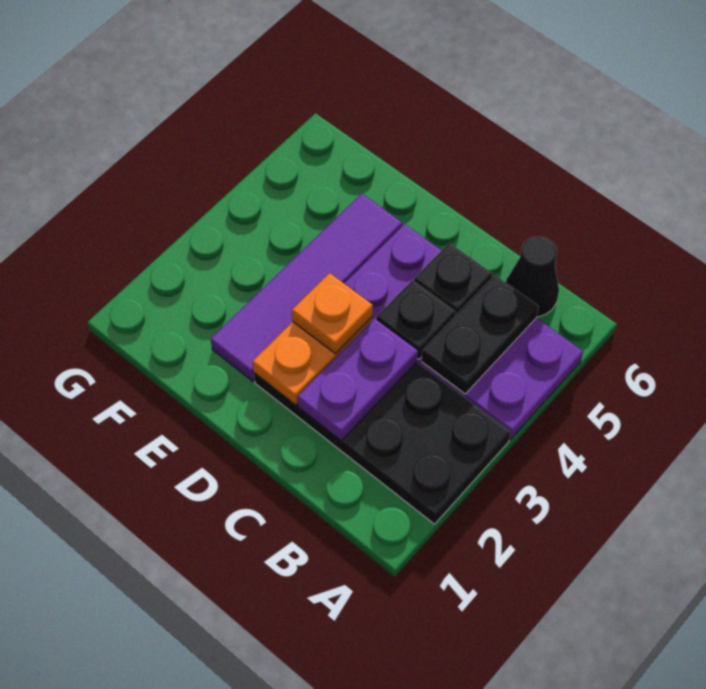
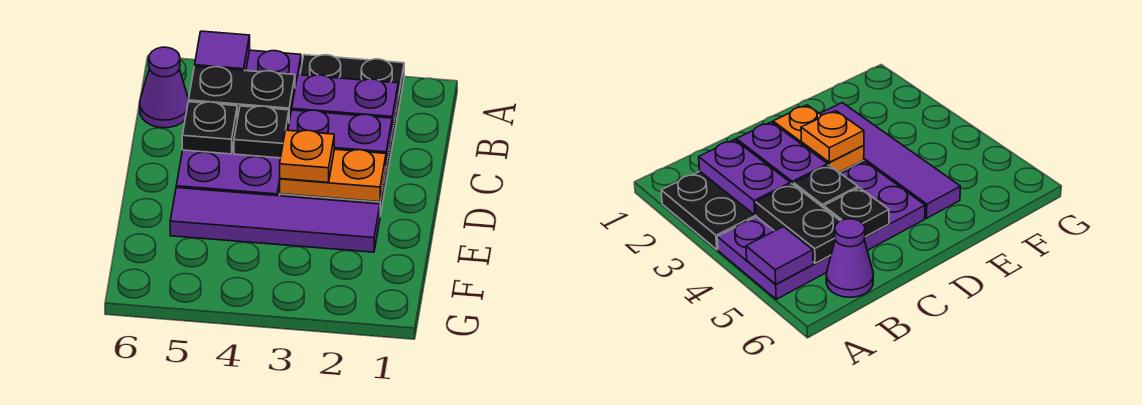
none -> purple 1x1 tile [195,31,250,71]
none -> purple 1x2 plate [292,75,398,131]
black 1x1 cone [506,237,559,317] -> purple 1x1 cone [140,47,189,128]

